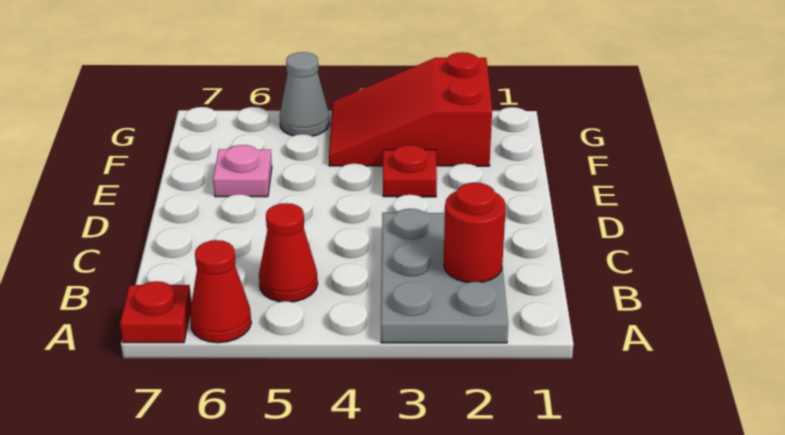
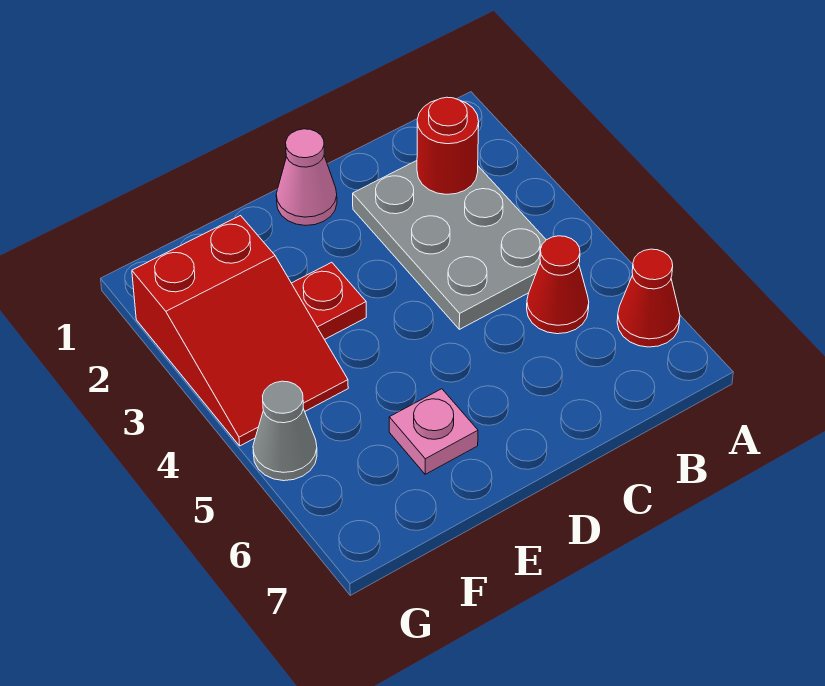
grey 2x3 plate [381,209,508,343] -> grey 2x3 plate turned to [353,161,546,329]
red 1x1 plate [120,281,192,343] -> none
none -> pink 1x1 cone [276,129,337,226]

